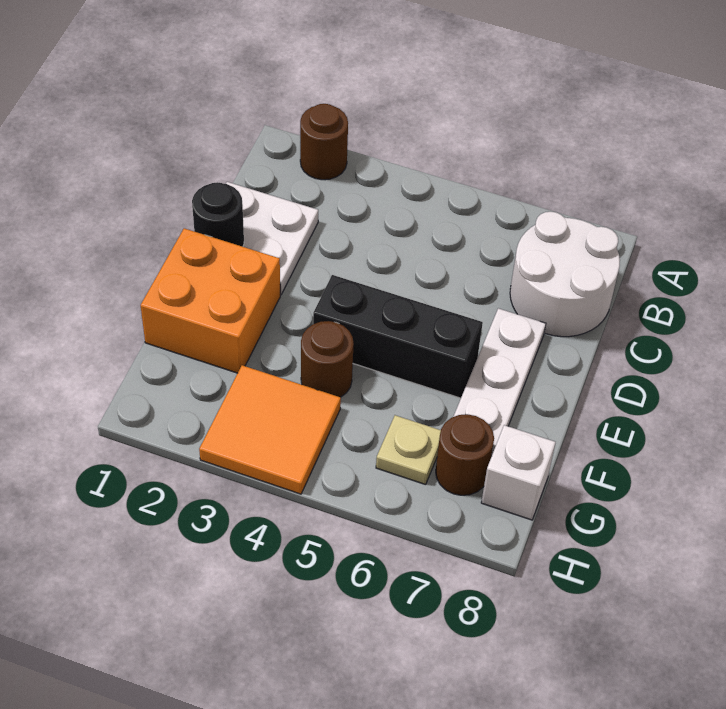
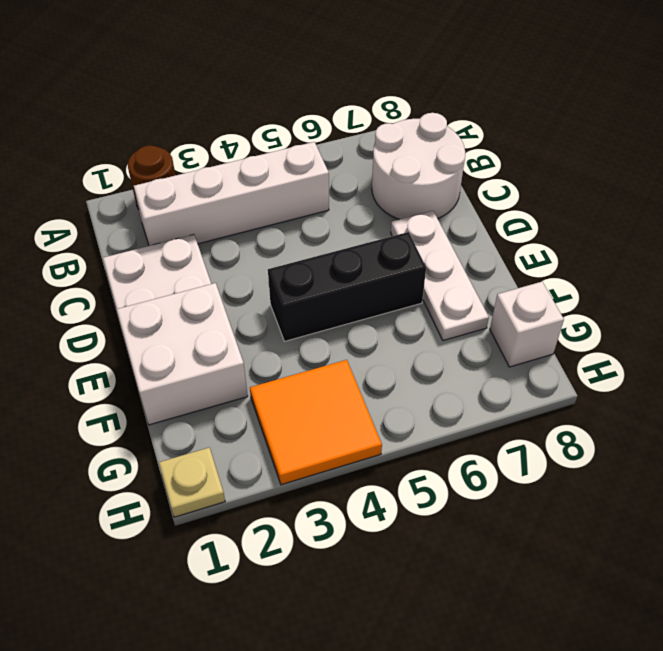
none -> white 1x4 brick [134,142,329,246]
black 1x1 round brick [192,182,244,247] -> none
orange 2x2 brick [141,228,280,373] -> white 2x2 brick [117,283,248,425]
brown 1x1 round brick [301,321,354,397] -> none
tan 1x1 plate [376,415,441,485] -> tan 1x1 plate moved to [159,447,225,517]
brown 1x1 round brick [436,414,494,495] -> none

